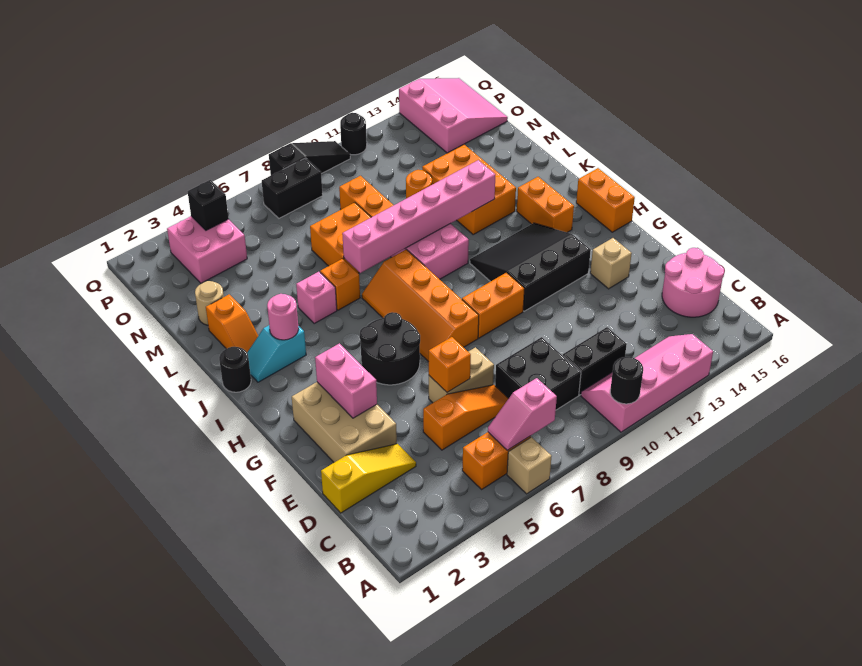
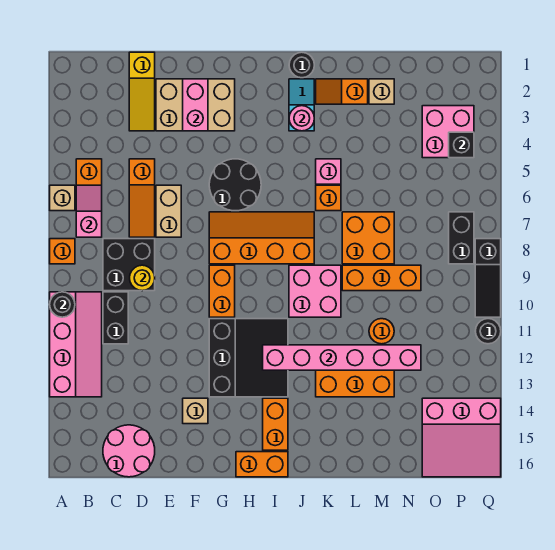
none -> yellow 1x1 round brick [130,265,155,291]
orange 1x1 brick [429,337,471,392] -> orange 1x1 brick moved to [50,239,75,264]
pink 1x2 brick [315,343,377,418] -> pink 1x2 brick turned to [183,79,208,131]
orange 1x2 brick [517,177,574,233] -> orange 1x2 brick turned to [263,398,288,450]
pink 1x6 brick [342,160,495,273] -> pink 1x6 brick turned to [263,345,421,370]
tan 1x1 round brick [195,281,224,325] -> tan 1x1 brick [369,79,394,104]

